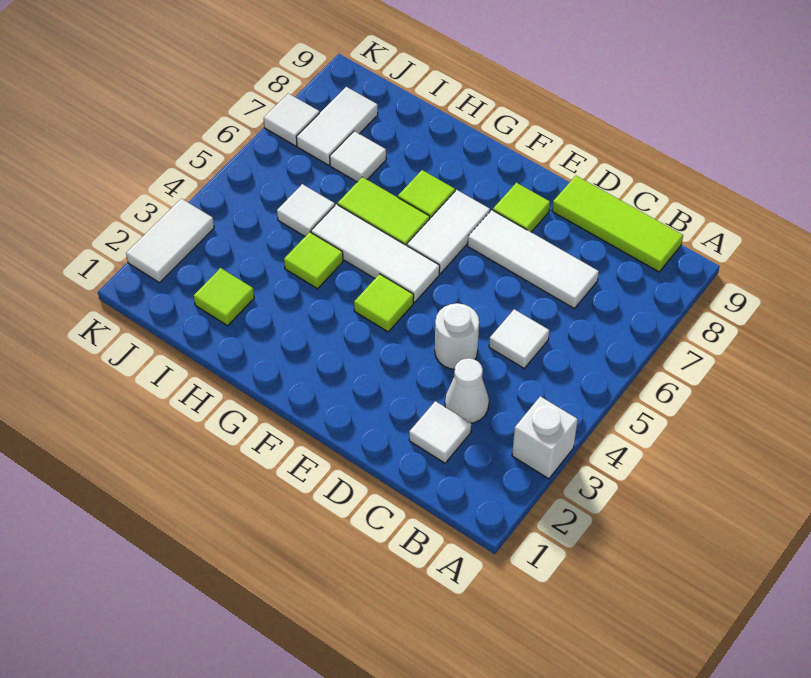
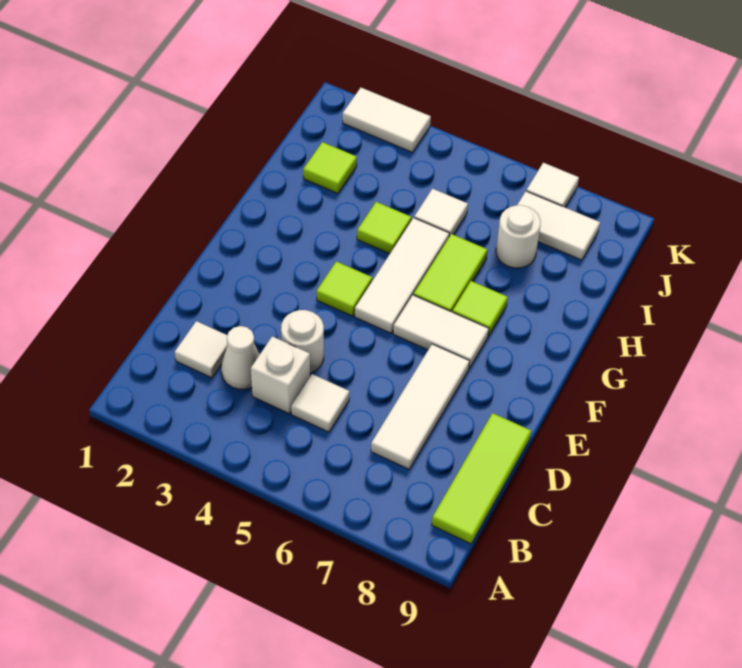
white 1x1 brick [512,396,578,479] -> white 1x1 brick moved to [251,336,310,414]
lime 1x1 tile [493,183,550,232] -> none
white 1x1 tile [330,131,386,182] -> white 1x1 round brick [496,205,541,268]

